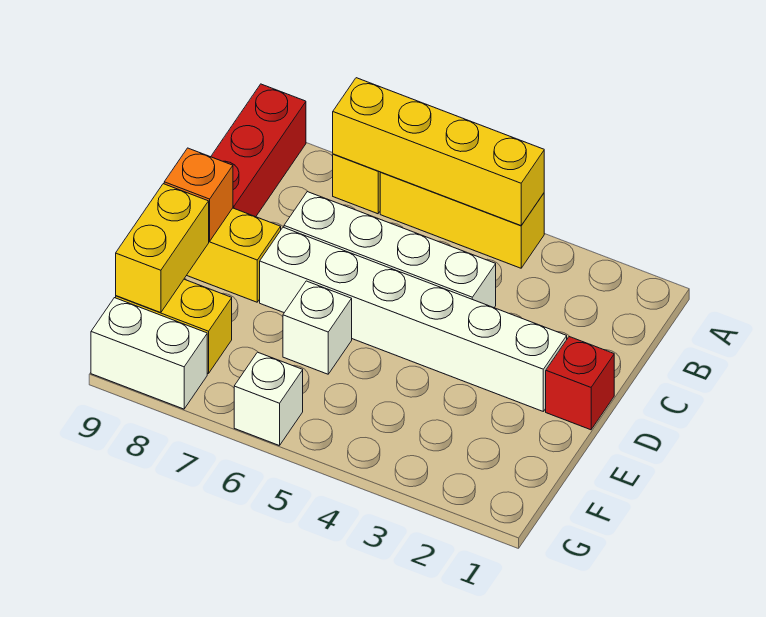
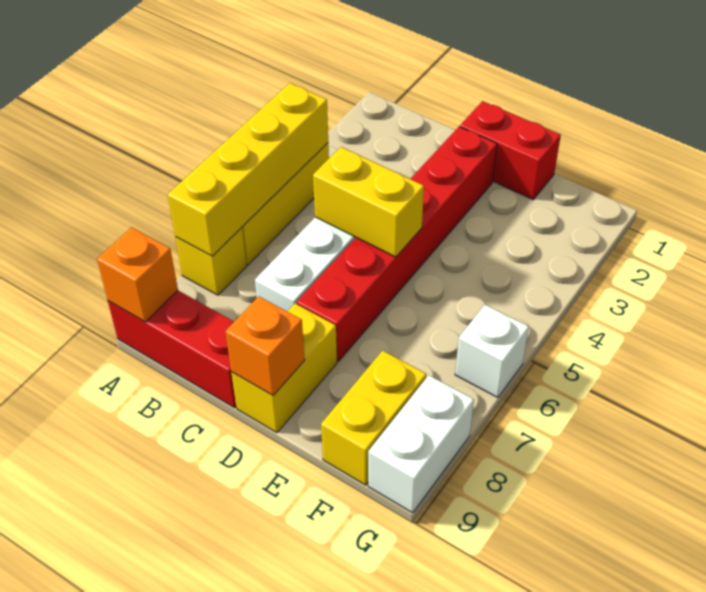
none -> orange 1x1 brick [97,227,178,322]
red 1x1 brick [546,336,614,430] -> red 1x2 brick [460,101,561,199]
white 1x6 brick [260,227,567,411] -> red 1x6 brick [297,127,497,361]
white 1x1 brick [283,281,352,374] -> none
yellow 1x2 brick [116,184,209,313] -> yellow 1x2 brick moved to [313,147,424,257]

